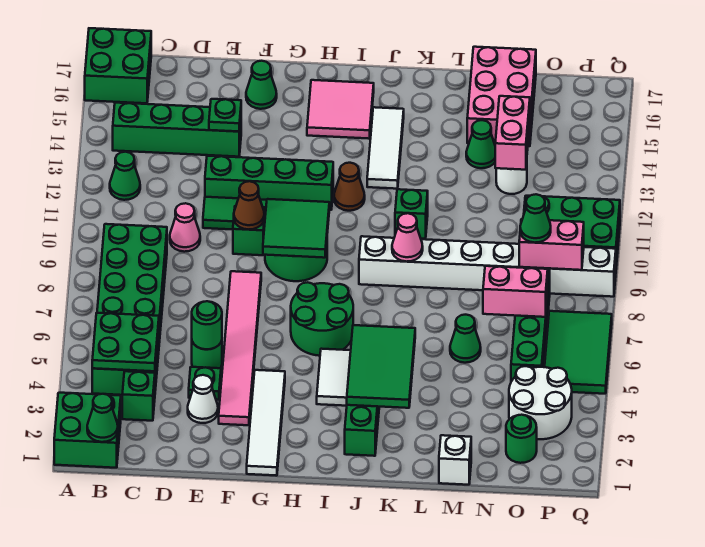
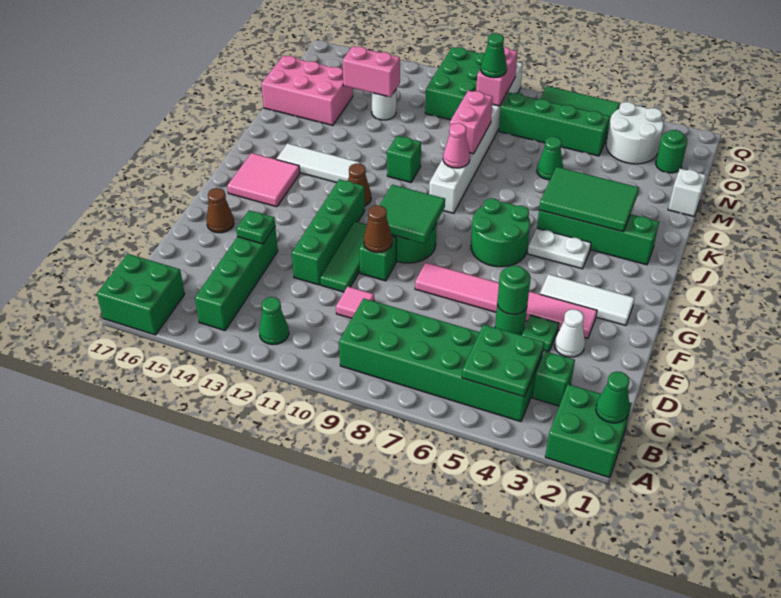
pink 1x1 cone [170,203,200,252] -> pink 1x1 tile [336,287,374,318]
green 1x1 cone [246,61,277,109] -> brown 1x1 cone [207,188,234,233]
white 1x4 tile [247,370,285,476] -> white 1x3 tile [540,274,635,326]
white 1x2 tile [317,349,351,406] -> white 1x2 plate [528,228,591,269]
green 1x1 cone [466,120,495,168] -> none
pink 1x2 brick [483,266,548,317] -> pink 1x2 brick moved to [450,91,493,154]

